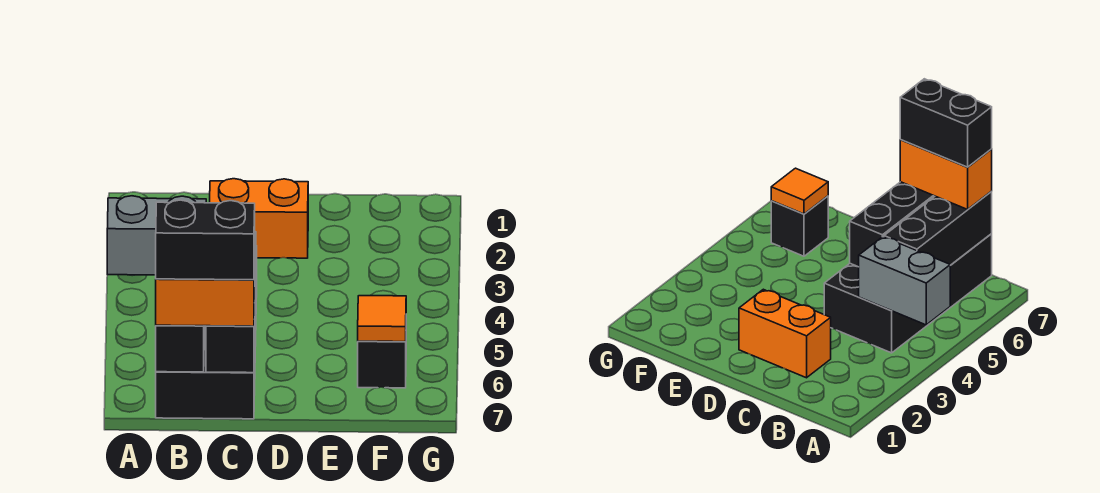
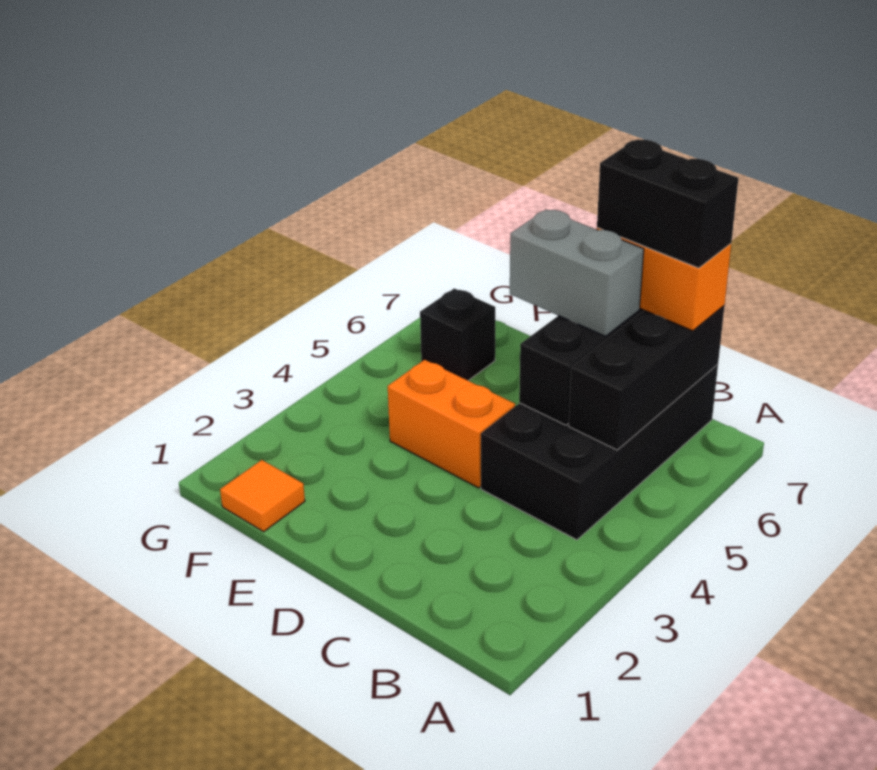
grey 1x2 brick [107,196,206,275] -> grey 1x2 brick moved to [510,210,644,336]
orange 1x2 brick [210,179,308,258] -> orange 1x2 brick moved to [388,360,515,488]
orange 1x1 tile [358,296,406,342] -> orange 1x1 tile moved to [220,460,305,532]

